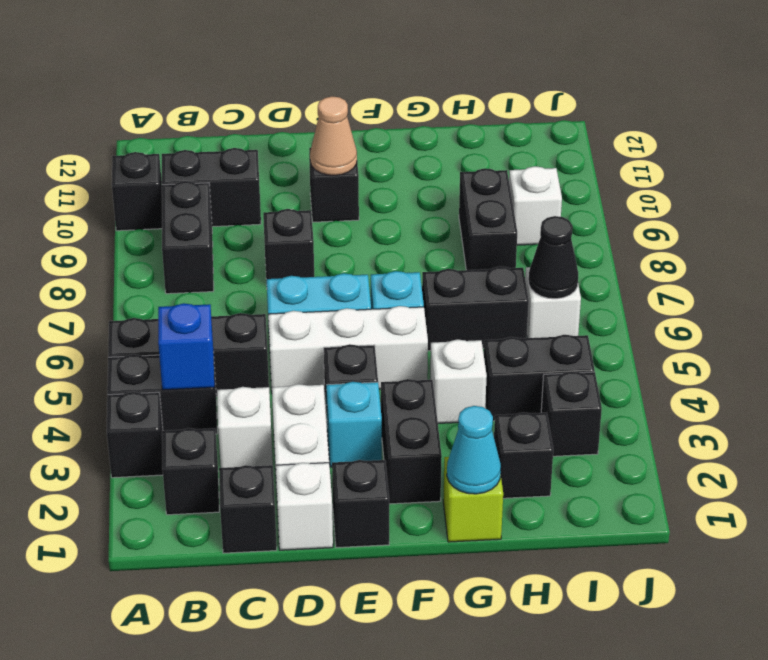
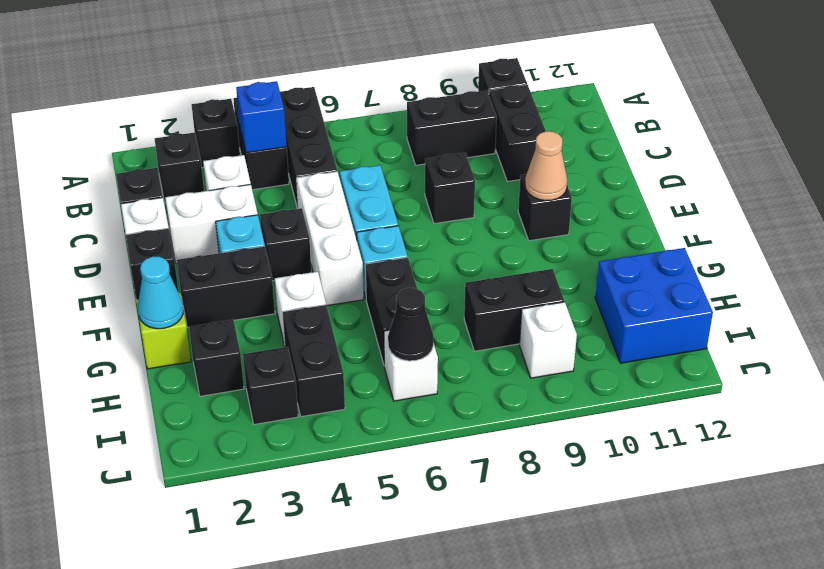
none -> blue 2x2 brick [595,248,713,363]

